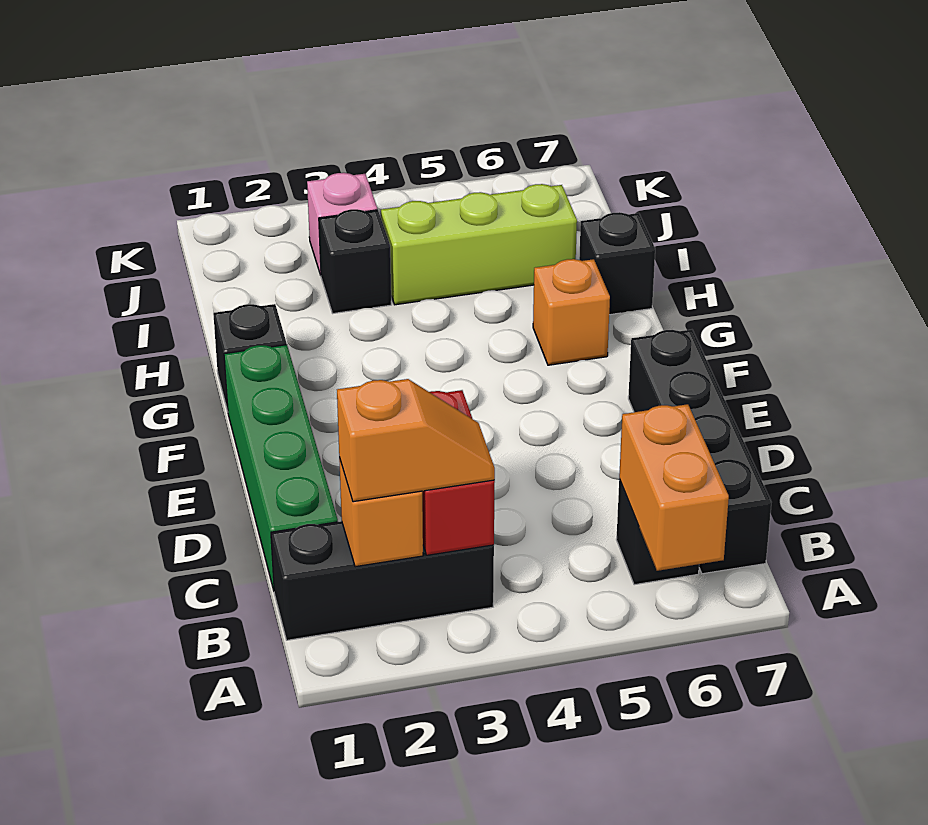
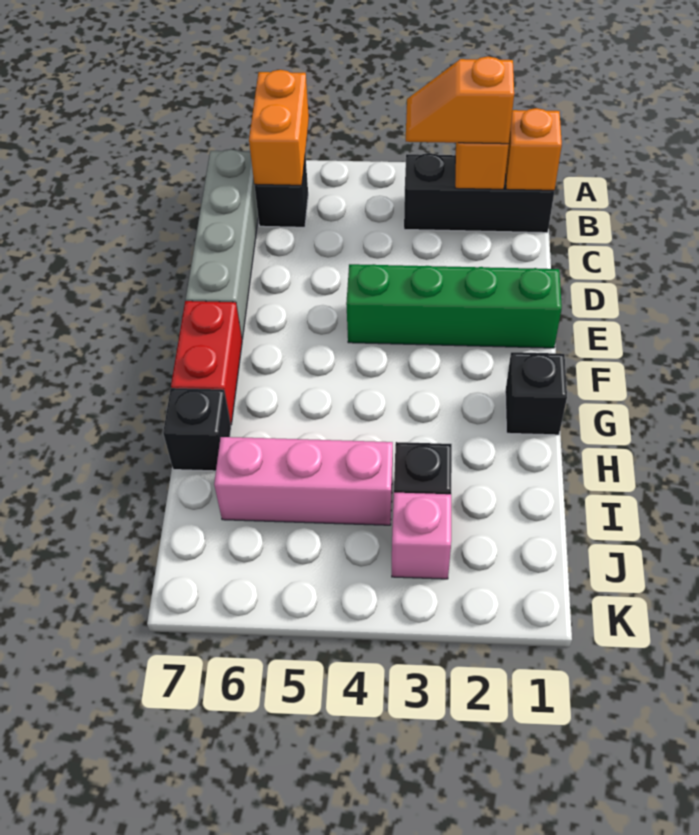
red 1x2 brick [422,390,495,555] -> red 1x2 brick moved to [171,301,242,424]
black 1x4 brick [628,330,772,574] -> grey 1x4 brick [186,149,258,339]
green 1x4 brick [224,345,338,590] -> green 1x4 brick turned to [346,264,562,348]
orange 1x1 brick [533,259,610,365] -> orange 1x1 brick moved to [506,108,562,190]
lime 1x3 brick [381,184,577,305] -> pink 1x3 brick [214,437,393,525]

